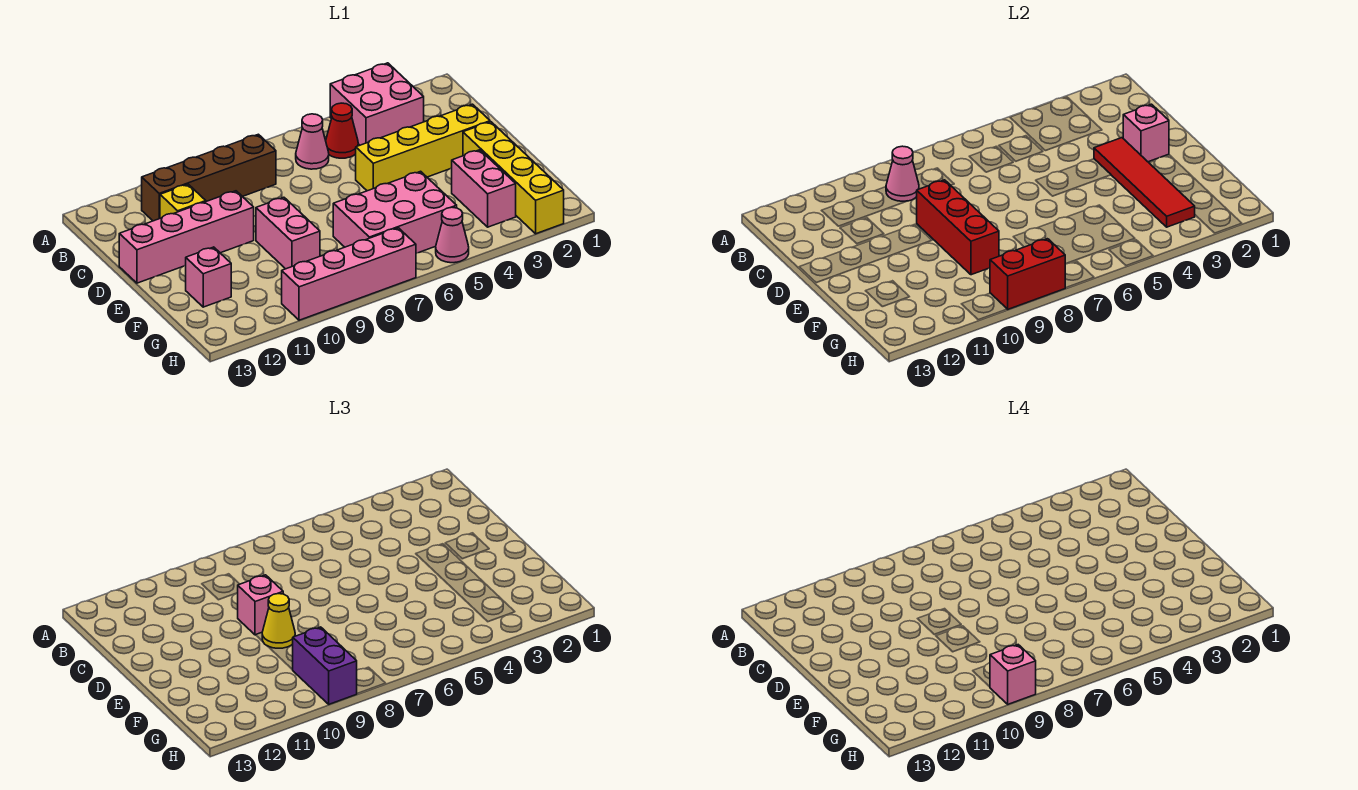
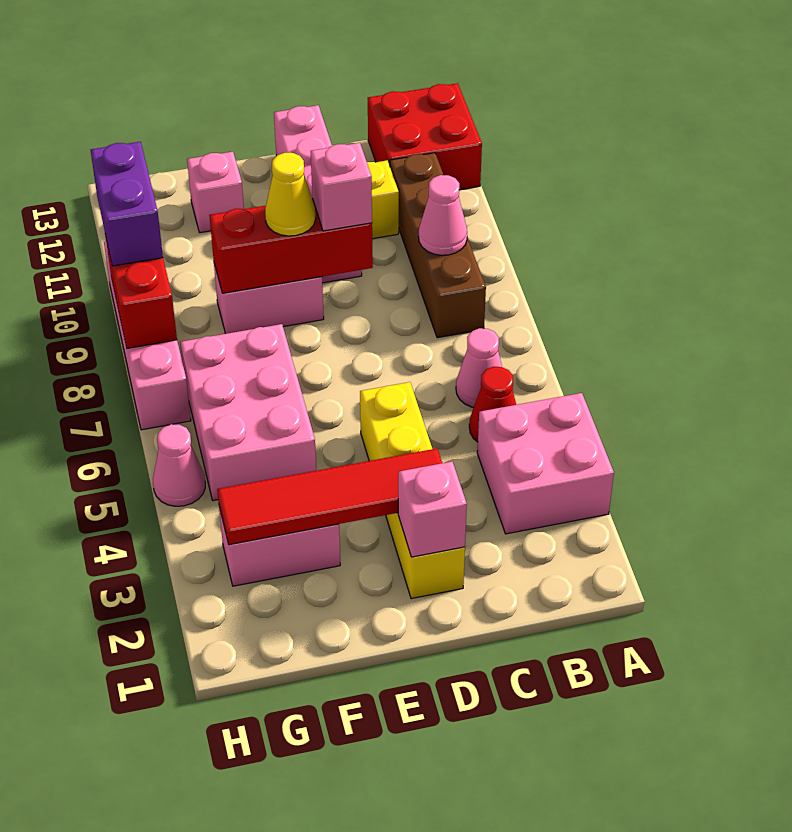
none -> red 2x2 brick [368,83,482,190]
yellow 1x4 brick [463,122,564,234] -> none
purple 1x2 brick [293,627,357,704] -> purple 1x2 brick turned to [91,142,163,266]
pink 1x1 brick [990,645,1036,704] -> none

